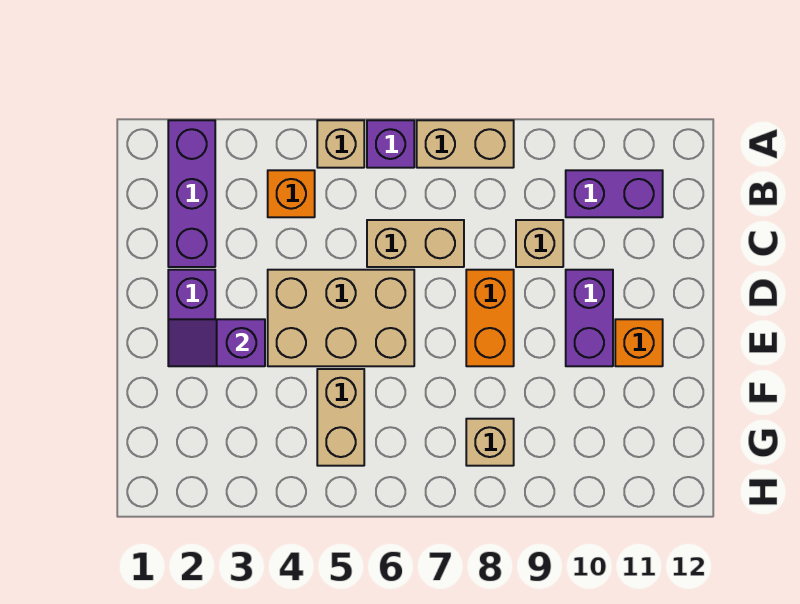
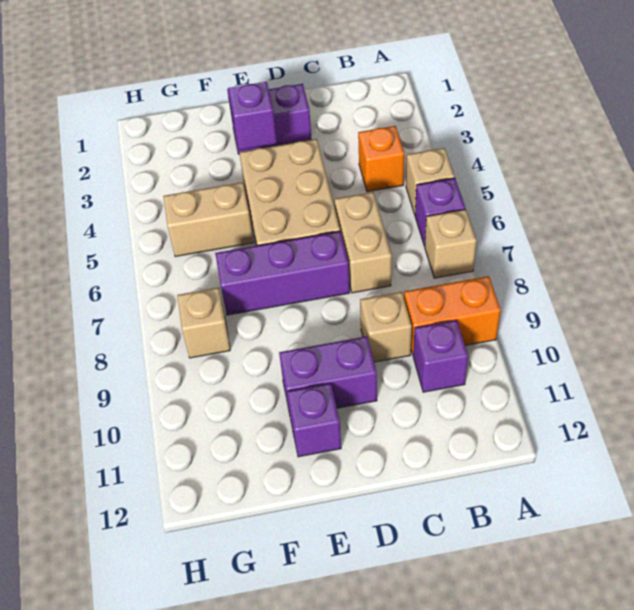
purple 1x3 brick [168,120,215,267] -> purple 1x3 brick moved to [215,231,350,315]
tan 1x2 brick [417,120,514,168] -> tan 1x1 brick [425,209,477,278]
purple 1x2 brick [566,170,663,217] -> purple 1x1 brick [413,320,468,392]
orange 1x2 brick [466,270,514,366] -> orange 1x2 brick moved to [404,276,501,354]
orange 1x1 brick [615,319,663,366] -> purple 1x1 brick [287,383,341,457]

